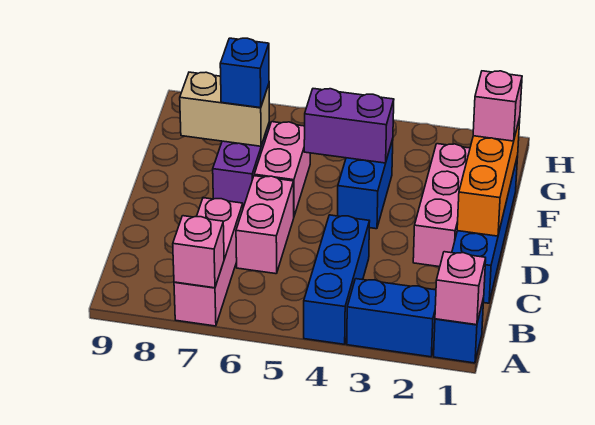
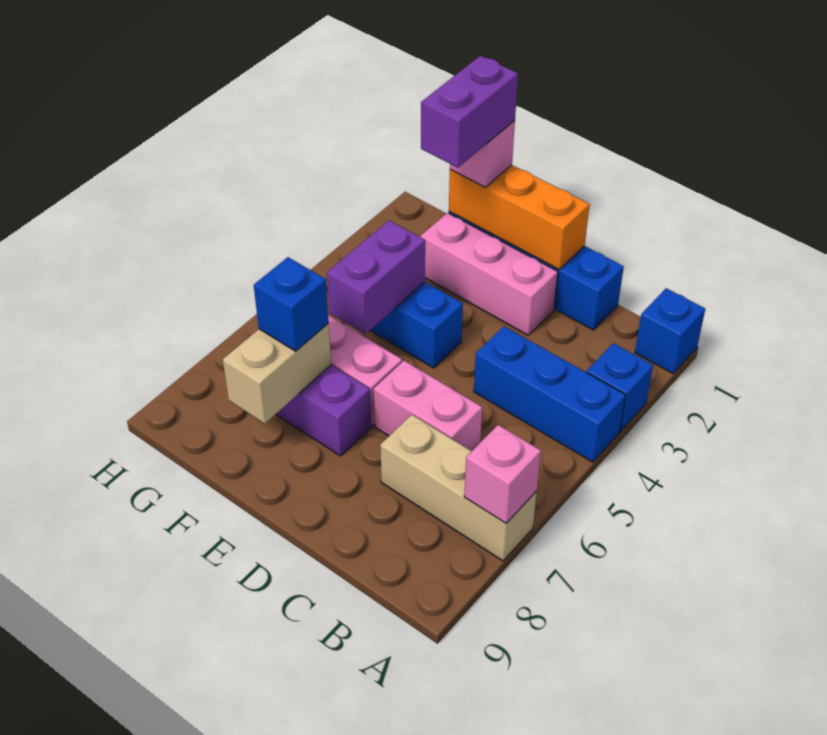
pink 1x1 brick [435,252,486,325] -> none
blue 1x2 brick [347,279,436,357] -> blue 1x1 brick [586,343,653,431]
pink 1x3 brick [174,198,243,326] -> tan 1x3 brick [380,415,537,561]
none -> purple 1x2 brick [421,56,518,168]

